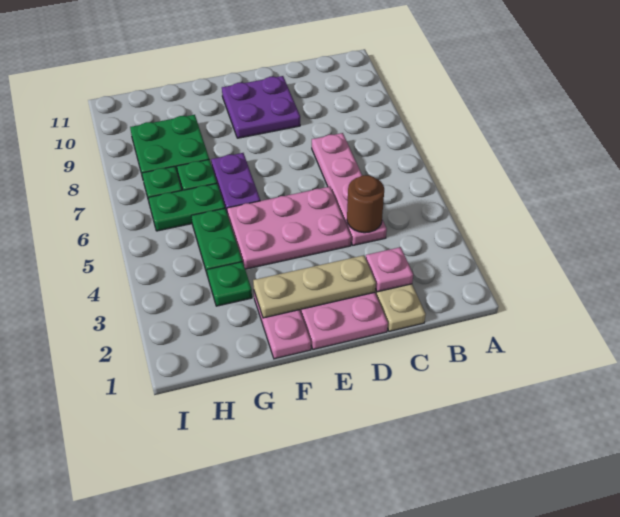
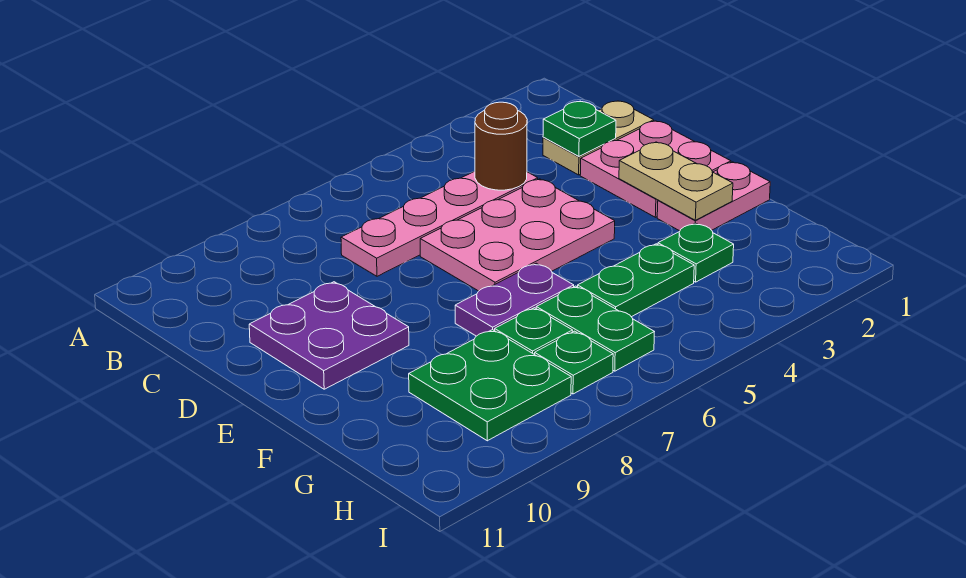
pink 1x1 plate [366,247,413,292] -> green 1x1 plate [543,101,616,156]
tan 1x3 plate [253,255,376,318] -> tan 1x2 plate [619,142,733,220]
pink 2x3 plate [227,187,351,269] -> pink 2x3 plate turned to [420,179,615,291]

